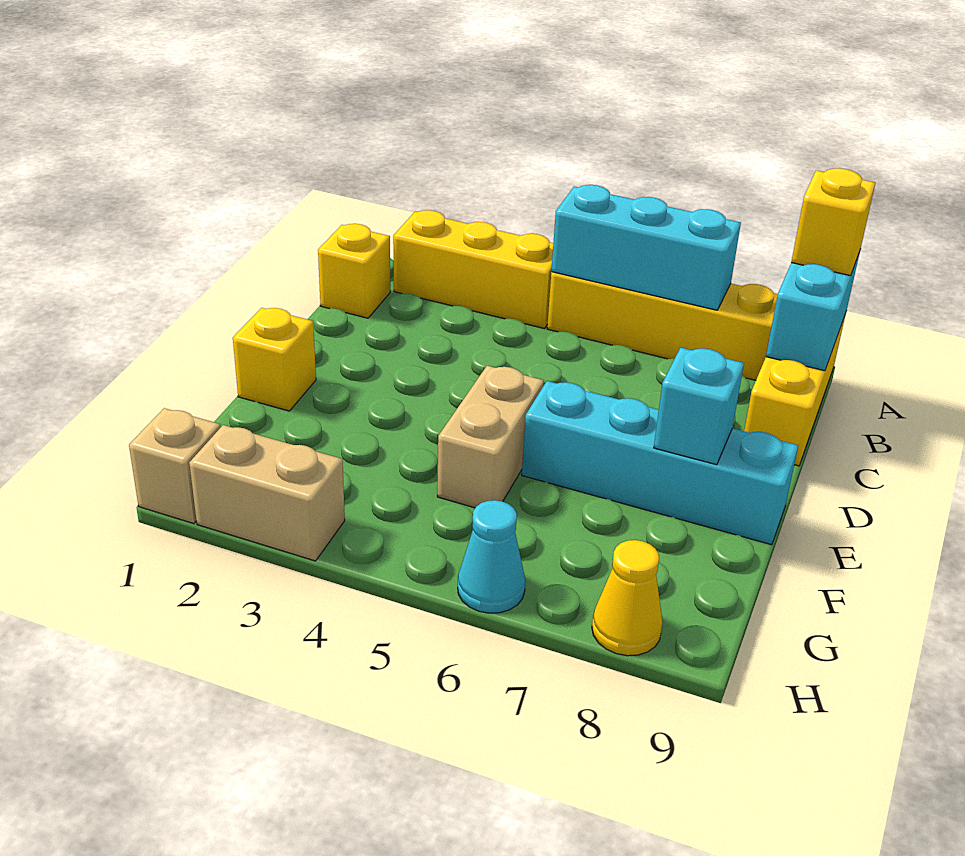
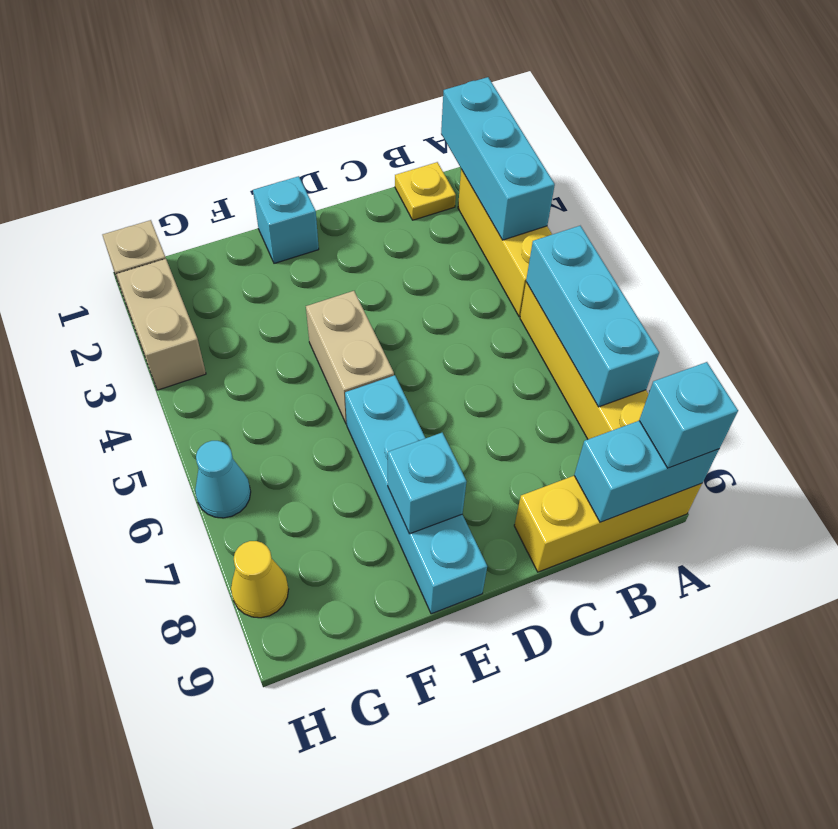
none -> cyan 1x3 brick [441,77,555,240]
yellow 1x1 brick [791,168,875,276] -> cyan 1x1 brick [639,362,738,468]
yellow 1x1 brick [318,224,390,318] -> yellow 1x1 plate [395,162,456,220]
yellow 1x1 brick [233,308,316,411] -> cyan 1x1 brick [253,176,319,263]
tan 1x2 brick [437,366,544,508] -> tan 1x2 brick turned to [306,291,394,424]

